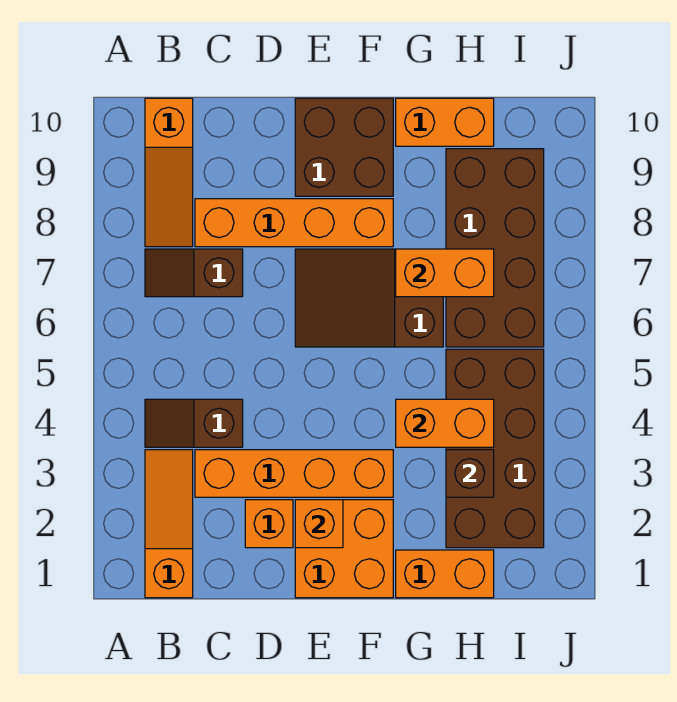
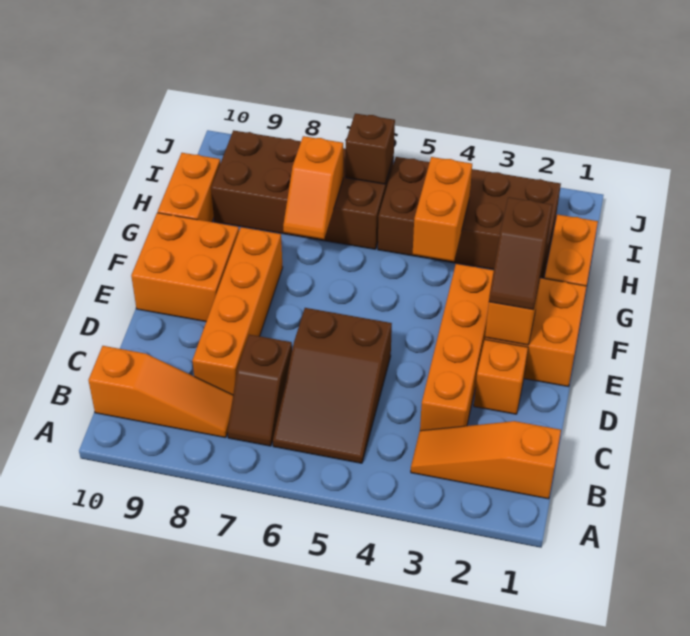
brown 1x2 slope [145,399,243,447] -> brown 1x2 slope moved to [489,197,552,310]
brown 2x3 slope [295,249,443,347] -> brown 2x3 slope moved to [273,308,392,463]
brown 2x2 brick [295,98,393,196] -> orange 2x2 brick [131,213,239,322]
orange 1x2 brick [396,249,494,297] -> orange 1x2 slope [283,136,343,239]
brown 1x1 brick [446,450,494,497] -> brown 1x1 brick moved to [346,113,395,184]

